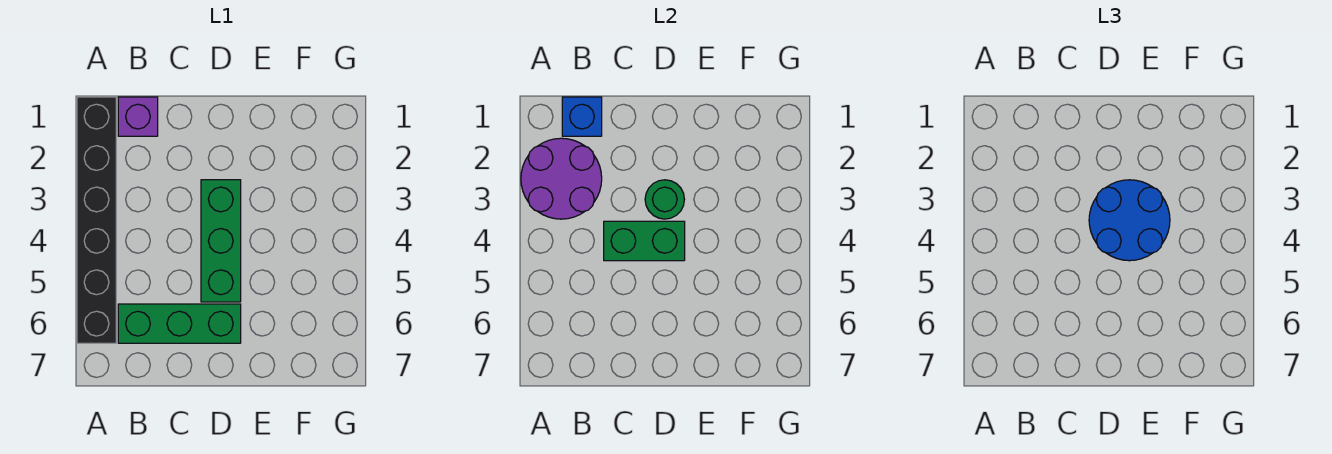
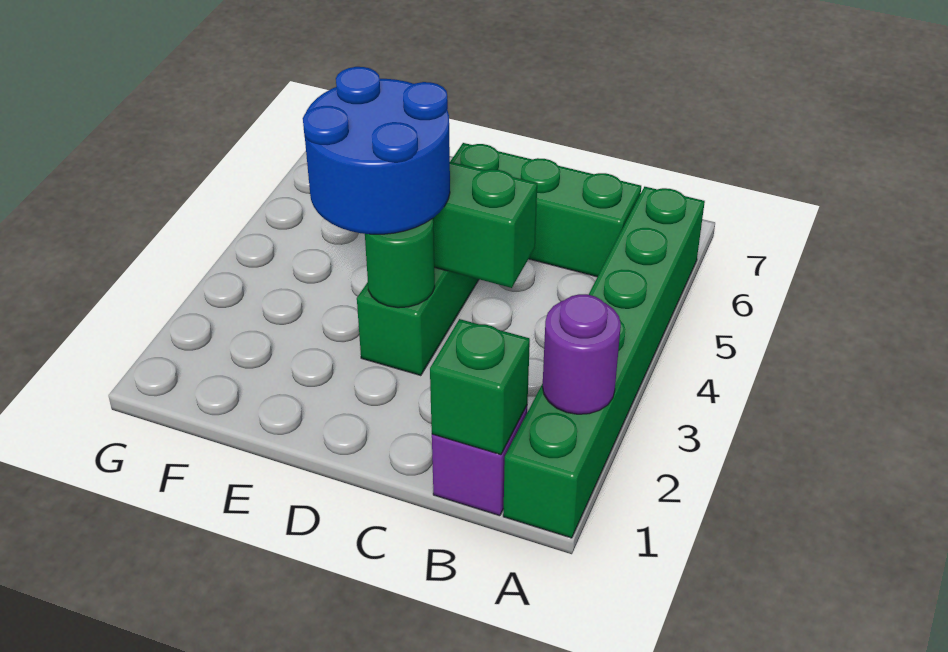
black 1x6 brick [77,97,116,343] -> green 1x6 brick [503,187,705,538]
purple 2x2 round brick [521,138,602,219] -> purple 1x1 round brick [543,294,621,414]
blue 1x1 brick [562,97,602,136] -> green 1x1 brick [430,319,530,455]

